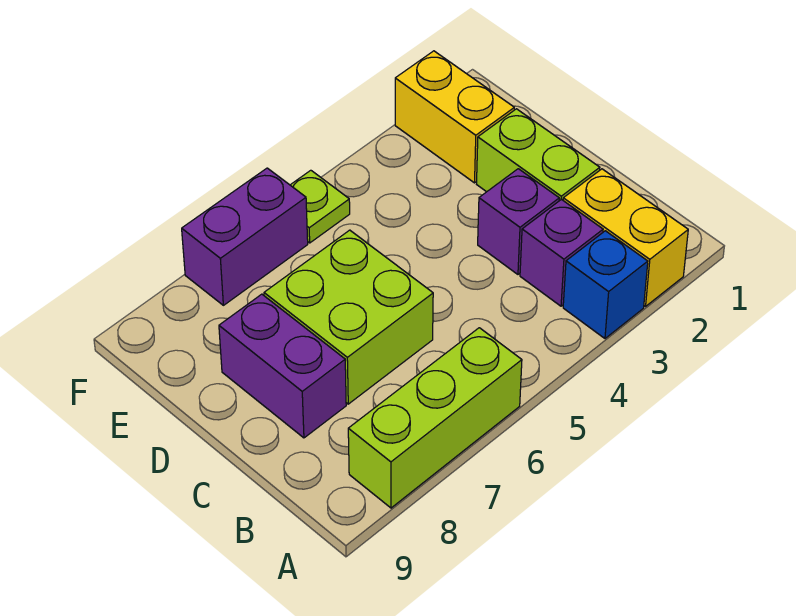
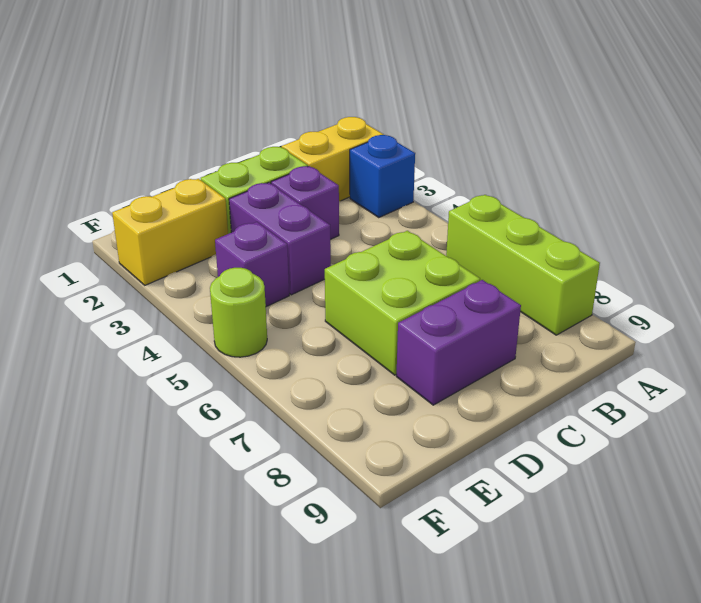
purple 1x1 brick [520,200,603,306] -> purple 1x1 brick moved to [215,222,289,307]
lime 1x1 plate [291,170,350,243] -> lime 1x1 round brick [210,268,267,357]
purple 1x2 brick [182,168,308,305] -> purple 1x2 brick moved to [229,183,331,295]

